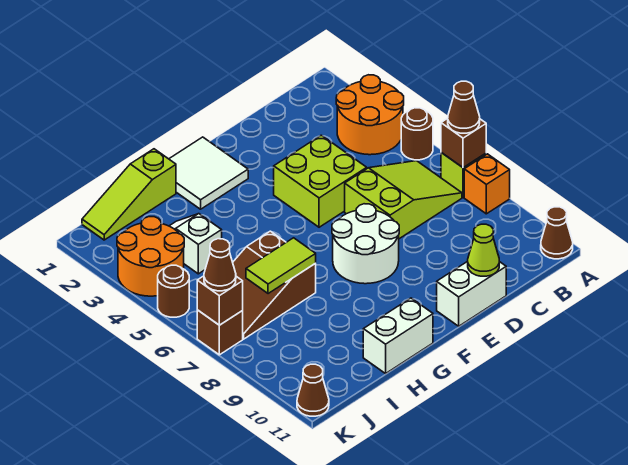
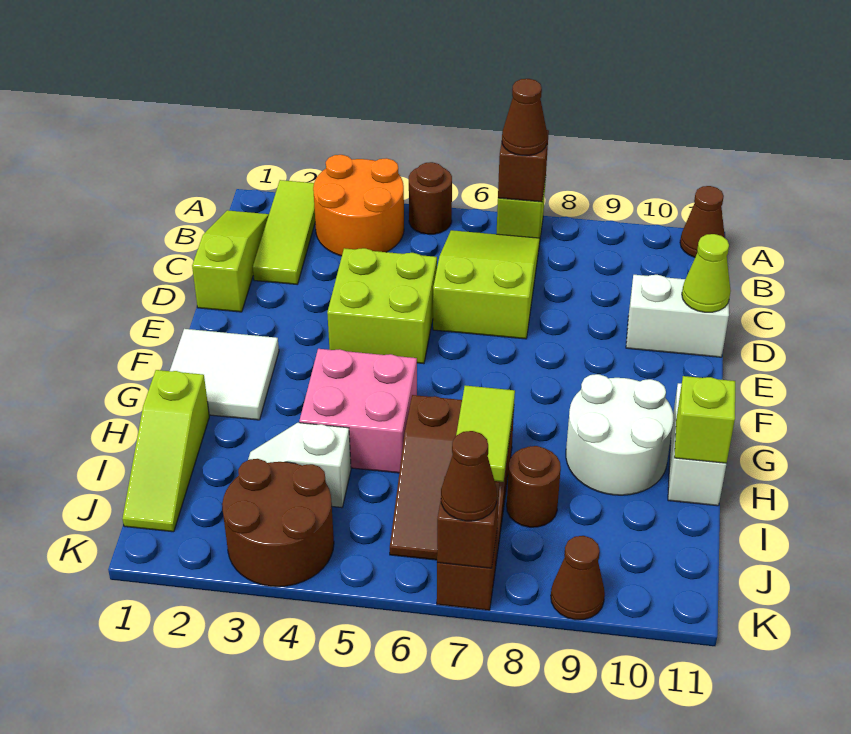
none -> lime 1x3 tile [253,180,315,284]
orange 1x1 brick [464,154,510,214] -> none
none -> lime 1x3 slope [192,210,269,312]
white 1x2 brick [437,261,506,326] -> white 1x2 brick turned to [626,275,729,357]
white 2x2 round brick [332,204,399,284] -> white 2x2 round brick moved to [566,374,674,495]
none -> pink 2x2 brick [299,349,417,473]
none -> lime 1x1 brick [674,376,735,463]
orange 2x2 round brick [117,217,184,296] -> brown 2x2 round brick [222,459,334,587]
brown 1x1 round brick [158,265,189,317] -> brown 1x1 round brick moved to [507,446,561,527]
brown 1x1 cone [297,364,329,416] -> brown 1x1 cone moved to [551,536,605,620]

